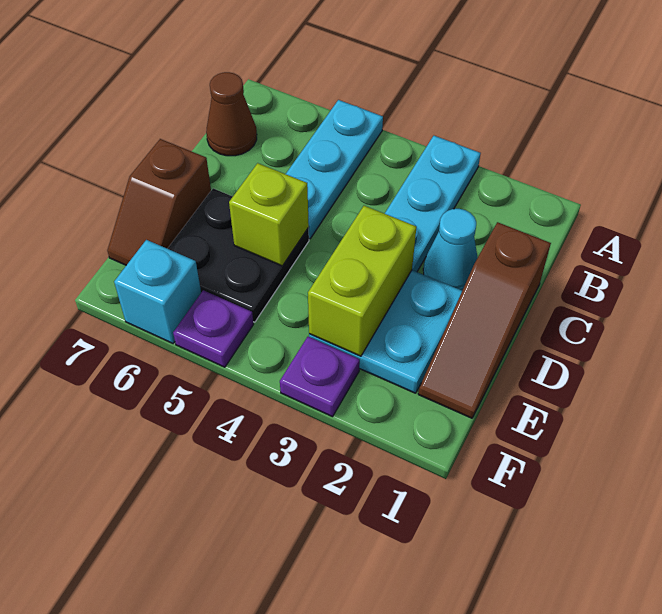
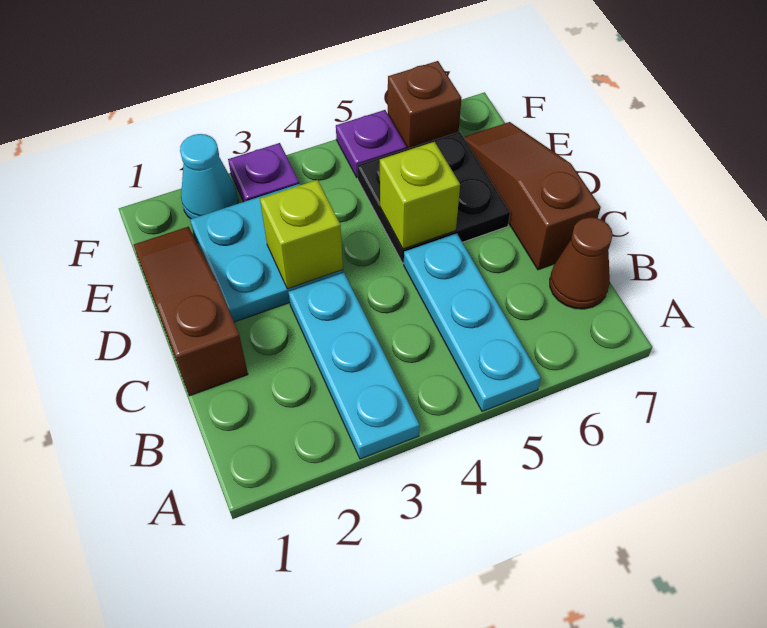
cyan 1x1 cone [423,209,478,291] -> cyan 1x1 cone moved to [180,134,238,219]
lime 1x2 brick [308,206,417,356] -> lime 1x1 brick [260,180,343,289]
brown 1x2 slope [107,139,211,265] -> brown 1x3 slope [463,122,601,270]
cyan 1x1 brick [114,240,201,343] -> brown 1x1 brick [388,61,461,149]

